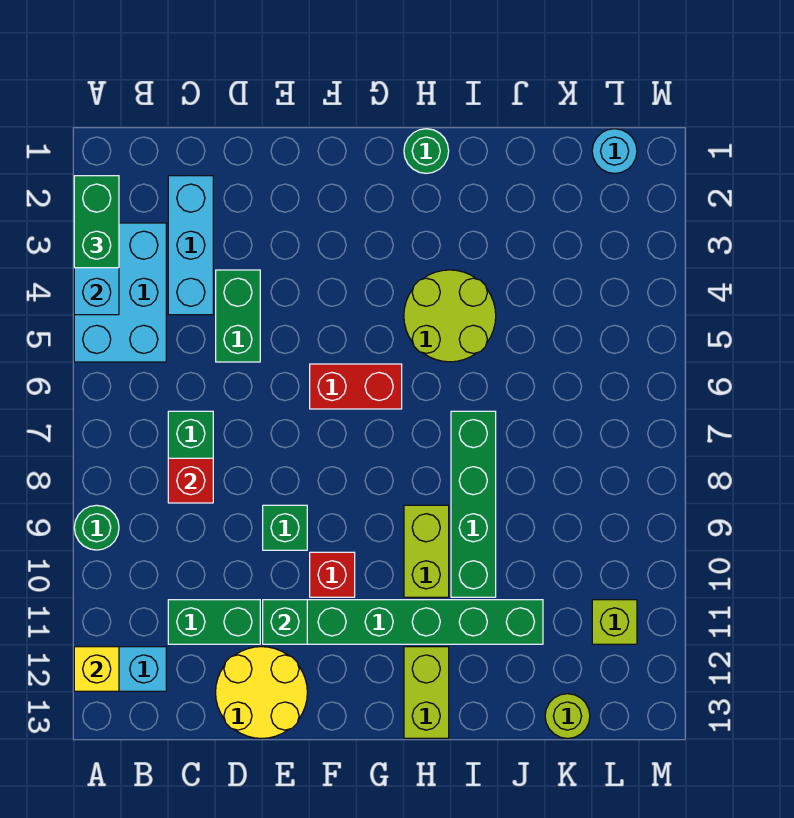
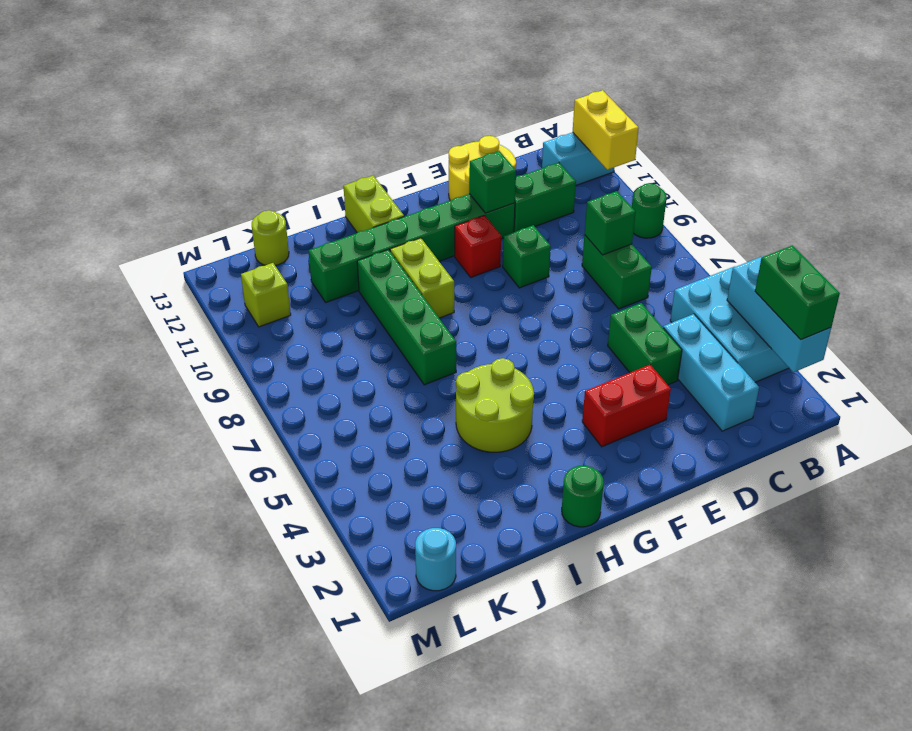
yellow 1x1 brick [74,647,119,691] -> yellow 1x2 brick [573,90,639,170]
red 1x1 brick [168,458,213,503] -> green 1x1 brick [585,191,636,255]
red 1x2 brick [310,364,402,409] -> red 1x2 brick moved to [582,365,671,447]

